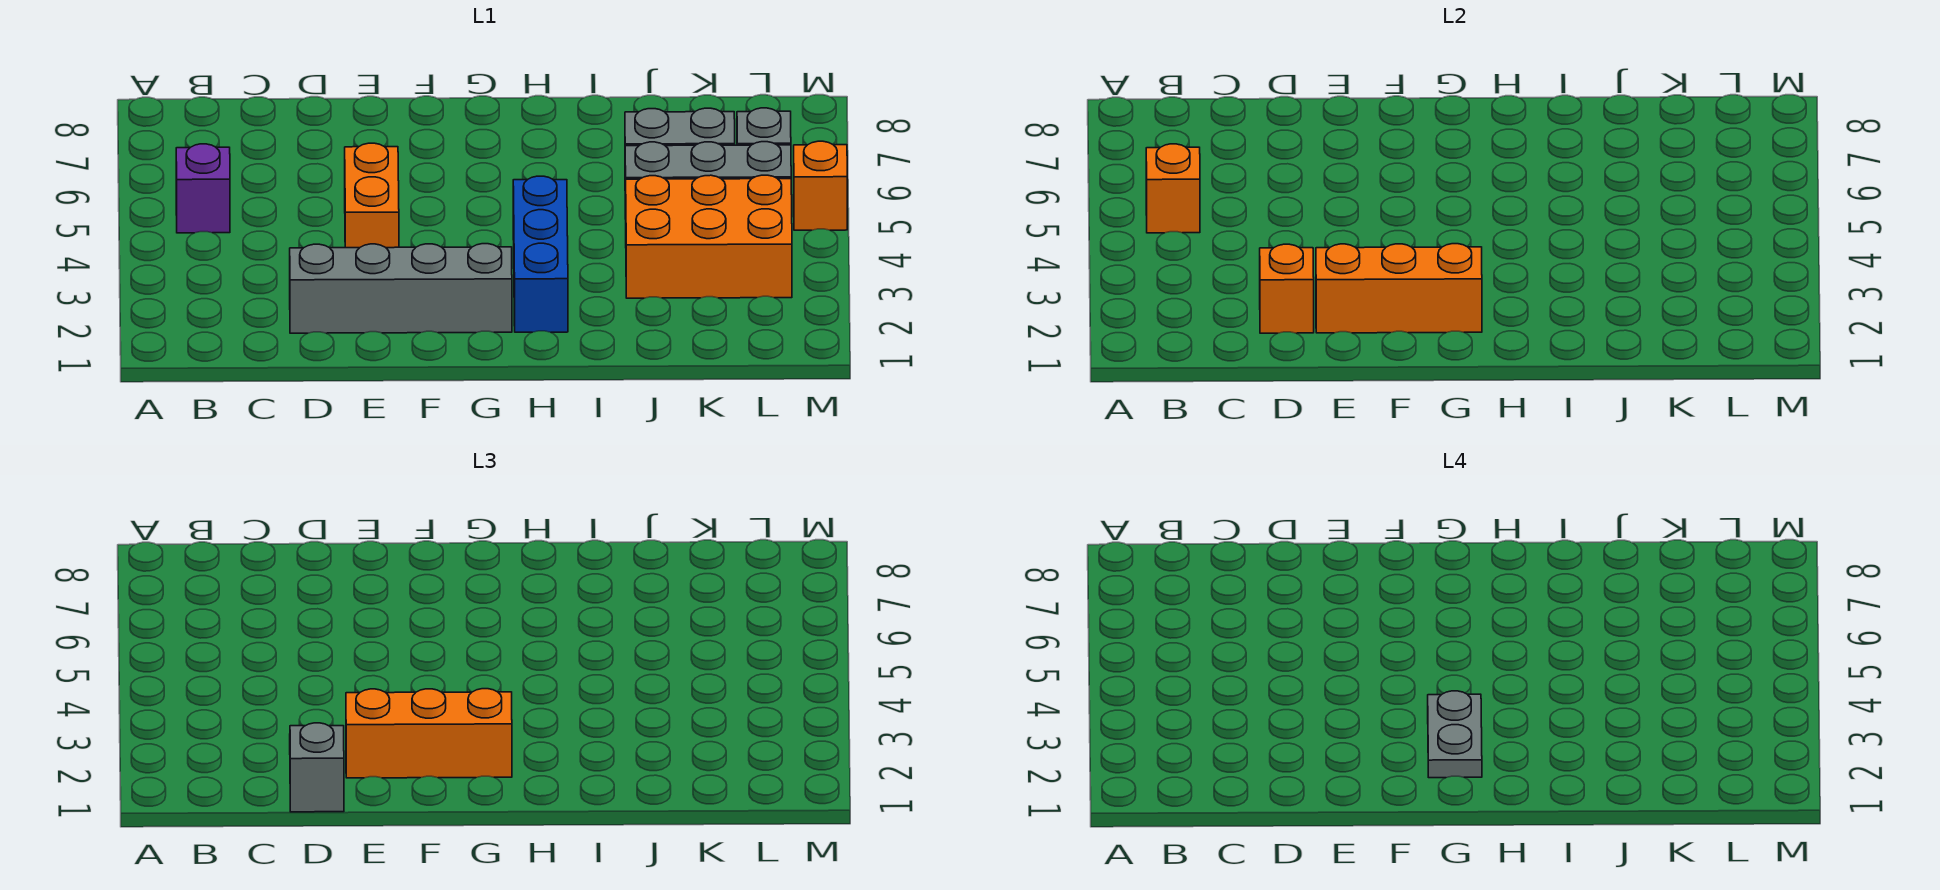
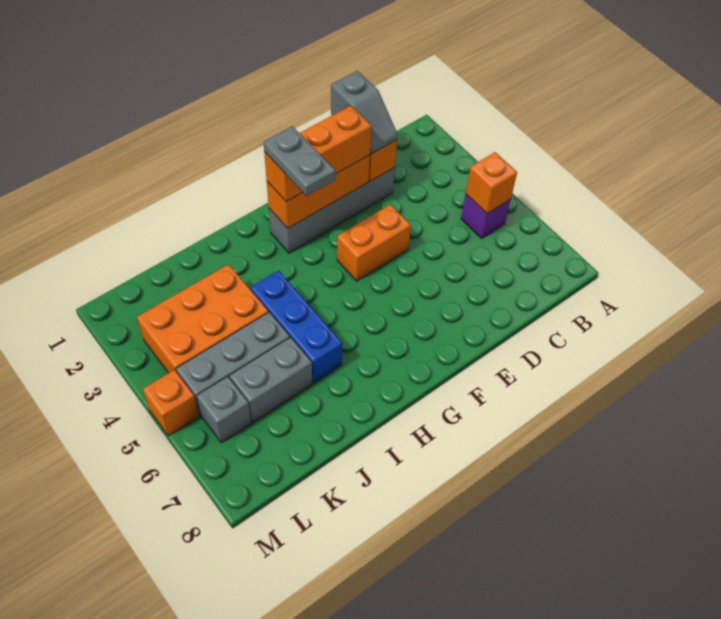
orange 1x2 brick [345,143,399,248] -> orange 1x2 brick turned to [337,205,411,281]
blue 1x3 brick [513,176,568,332] -> blue 1x3 brick moved to [250,271,342,383]

